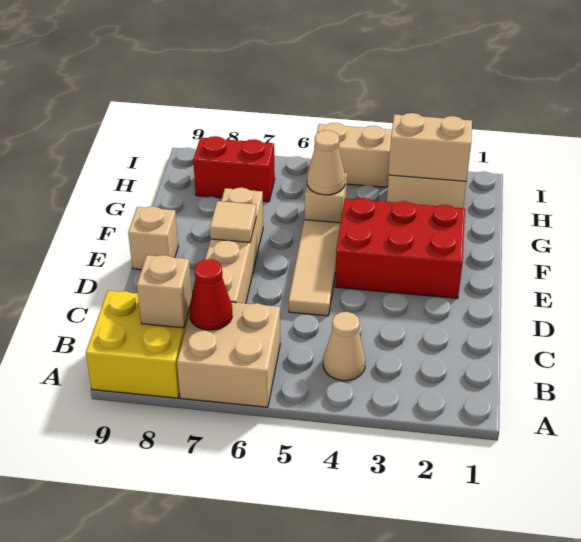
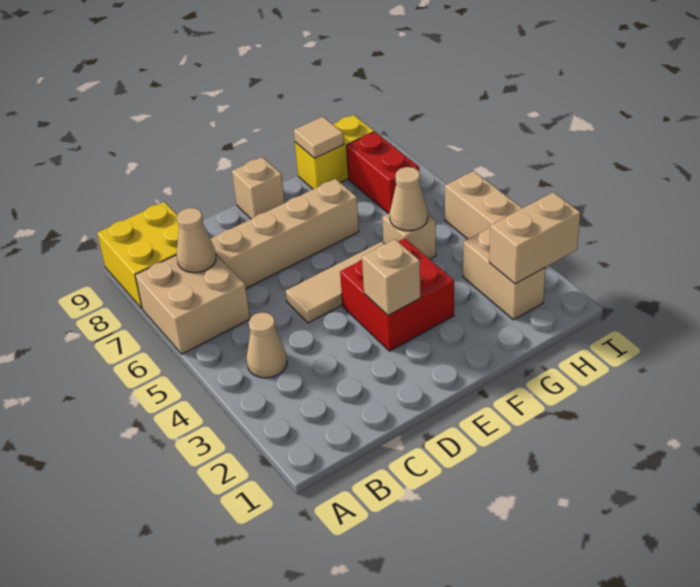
red 1x1 cone [189,259,232,330] -> tan 1x1 cone [177,208,216,273]
tan 1x1 brick [137,255,192,328] -> tan 1x1 brick moved to [362,239,421,315]
red 2x3 brick [335,198,465,298] -> red 2x2 brick [340,238,454,351]
tan 1x1 tile [210,201,256,242] -> tan 1x1 tile moved to [294,117,344,158]
none -> yellow 1x2 brick [295,115,374,189]
tan 1x2 brick [389,113,472,181] -> tan 1x2 brick turned to [489,192,580,284]

